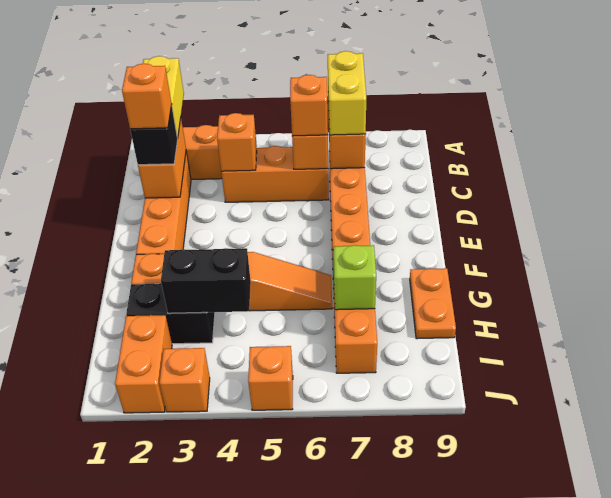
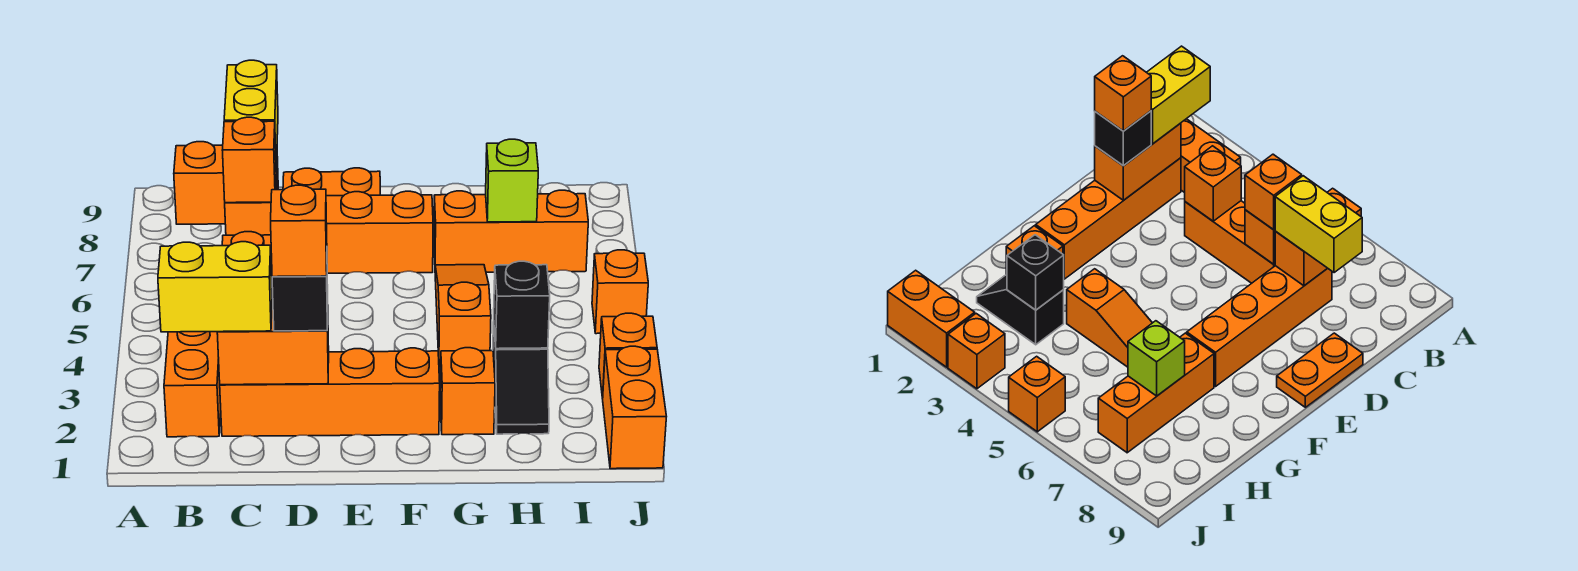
yellow 1x2 brick [328,51,366,135] -> yellow 1x2 brick turned to [224,60,278,165]
orange 1x2 plate [410,268,456,339] -> orange 1x2 plate moved to [283,168,380,196]
black 1x2 brick [126,284,215,344] -> black 1x2 slope [493,322,549,434]
black 1x2 brick [161,248,251,313] -> black 1x1 brick [494,261,550,349]
orange 1x2 brick [115,315,172,413] -> orange 1x2 brick turned to [603,346,666,469]

